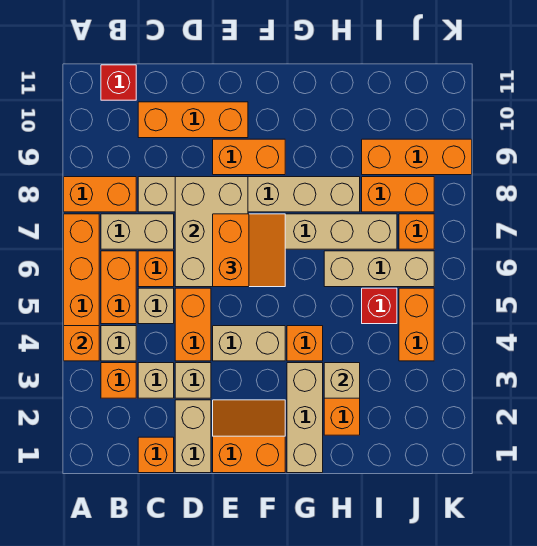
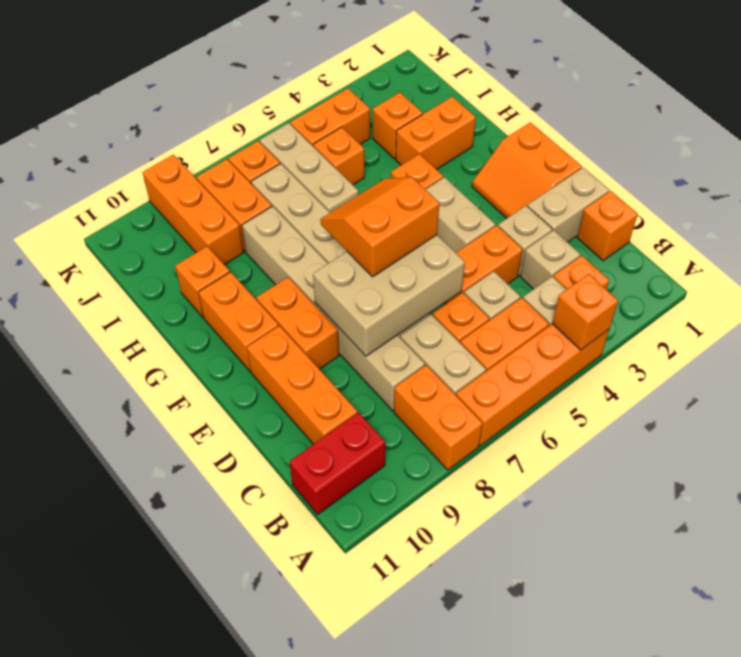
red 1x1 brick [101,65,136,100] -> red 1x2 brick [289,413,385,514]
none -> orange 1x2 brick [198,272,279,371]
tan 1x3 brick [287,363,323,473] -> none
tan 1x1 brick [324,363,360,398] -> none
none -> orange 1x1 brick [175,246,230,317]
none -> orange 1x1 brick [373,93,423,159]
red 1x1 brick [362,288,397,324] -> orange 1x1 brick [313,127,364,185]

